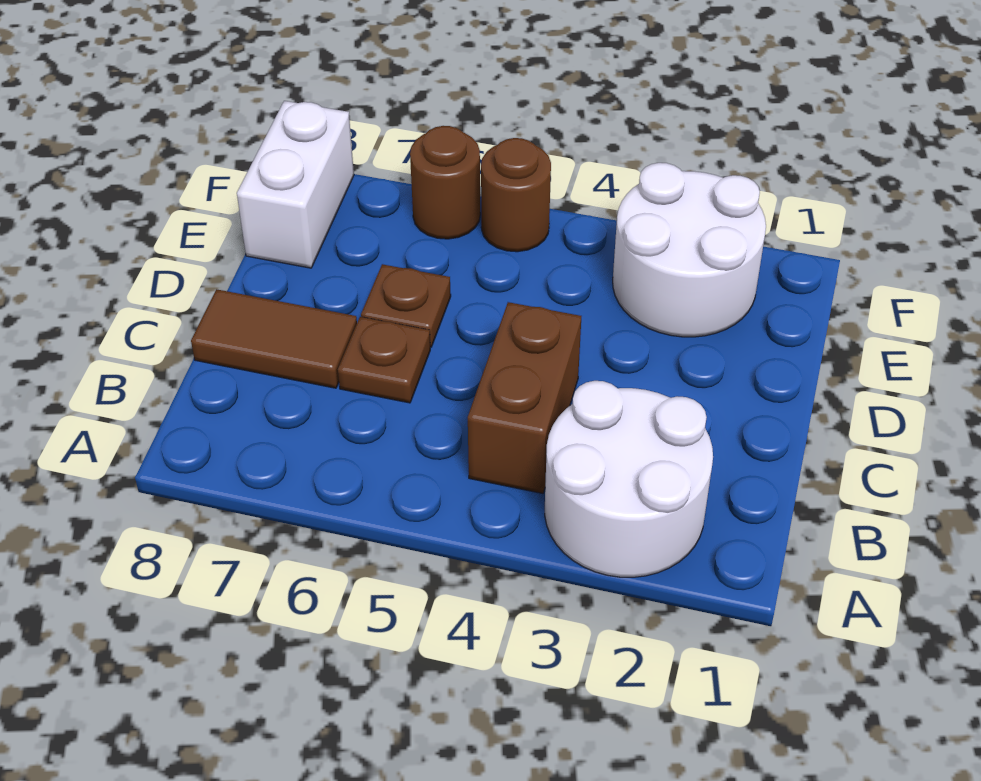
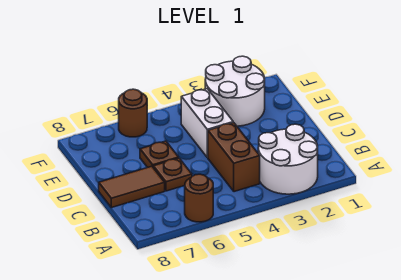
white 1x2 brick [237,101,354,268] -> white 1x2 brick moved to [181,89,233,158]
brown 1x1 round brick [481,138,551,252] -> brown 1x1 round brick moved to [185,174,213,222]

